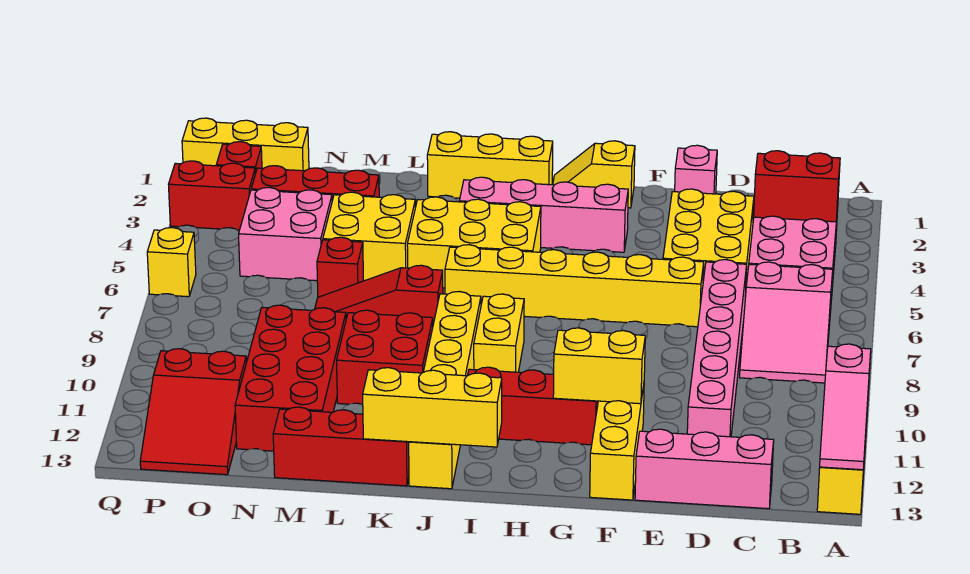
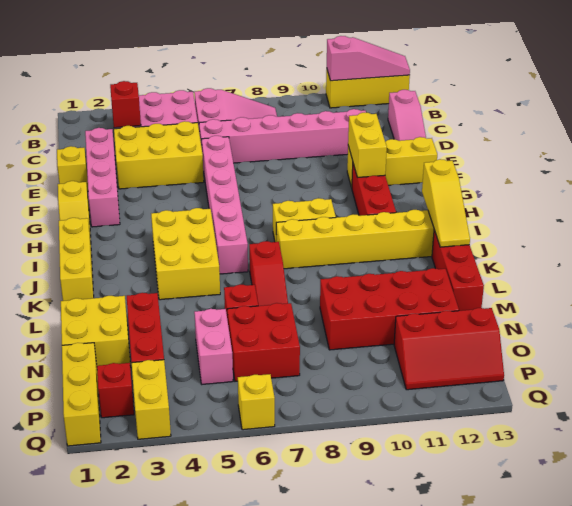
red 1x2 brick [754,151,840,222] -> red 1x1 brick [110,81,141,128]
pink 1x3 brick [635,429,774,509] -> pink 1x3 slope [388,90,426,141]
pink 1x1 brick [675,145,717,194] -> yellow 1x1 brick [57,146,88,191]
yellow 1x6 brick [445,245,704,327] -> pink 1x6 brick [202,136,248,274]
pink 1x4 brick [459,177,628,252] -> pink 1x4 brick moved to [85,128,120,227]
yellow 1x3 brick [363,368,502,447] -> yellow 1x3 slope [422,159,470,247]
red 2x2 brick [337,310,433,404] -> red 2x2 brick moved to [227,303,300,381]
yellow 2x2 brick [323,192,415,281] -> yellow 2x2 brick moved to [61,296,131,367]
pink 2x2 brick [239,187,332,281] -> pink 1x2 brick [194,309,233,384]
red 2x3 slope [140,349,246,475] -> red 2x3 slope turned to [394,308,504,390]
red 1x2 brick [169,161,255,230] -> yellow 1x2 brick [132,360,171,439]

